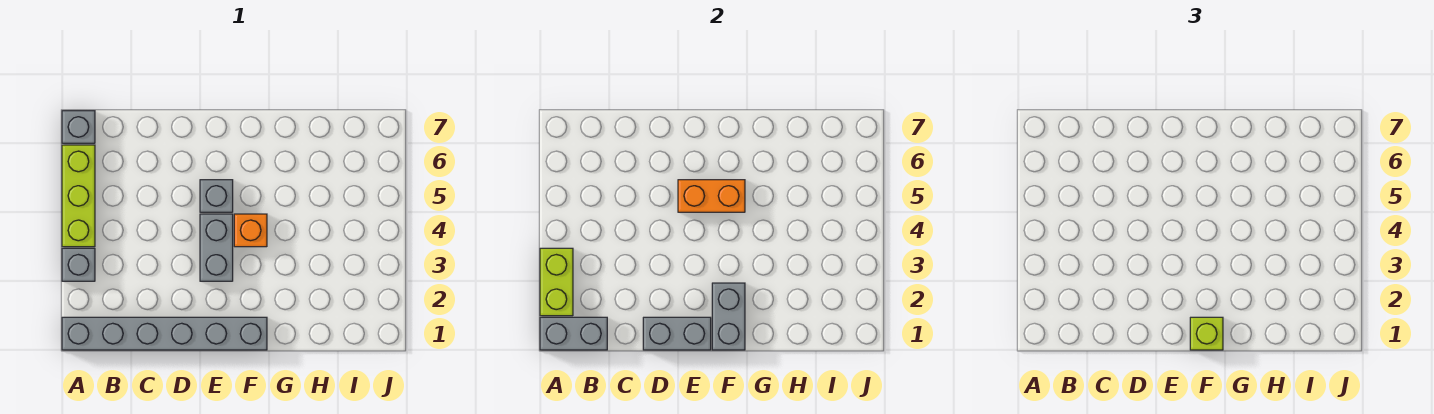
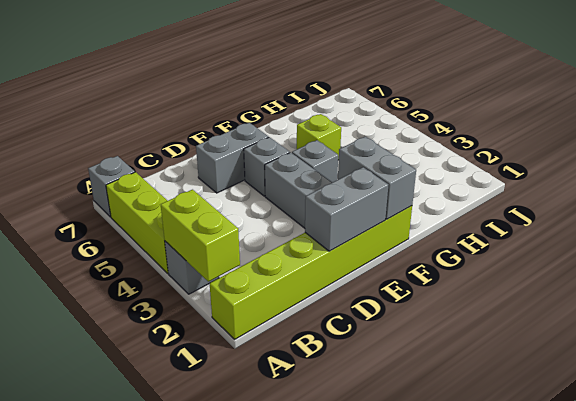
grey 1x6 brick [62,317,267,350] -> lime 1x6 brick [210,206,412,339]
grey 1x2 brick [540,317,607,350] -> grey 1x2 brick moved to [196,123,269,193]
orange 1x2 brick [678,180,745,212] -> none
lime 1x1 brick [1190,317,1223,350] -> lime 1x1 brick moved to [297,114,341,160]
orange 1x1 brick [234,214,267,247] -> grey 1x1 brick [292,140,338,182]

